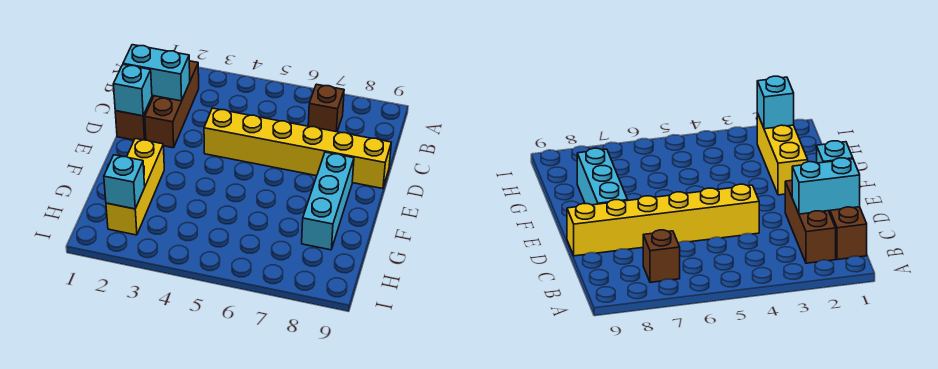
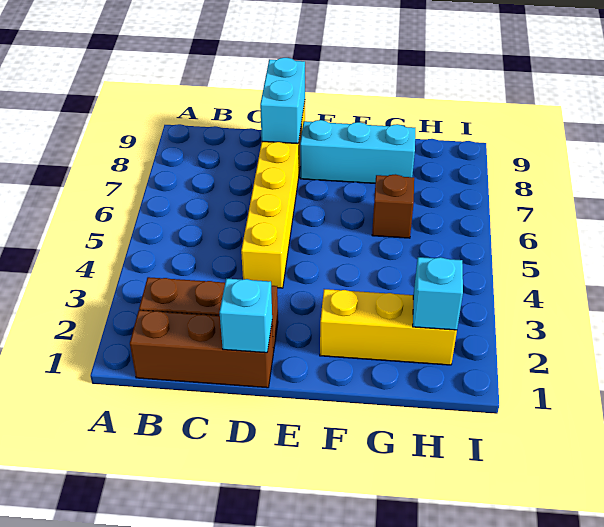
brown 1x1 brick [308,84,344,132] -> brown 1x1 brick moved to [372,174,414,238]
cyan 1x2 brick [123,45,190,101] -> cyan 1x2 brick moved to [260,58,305,144]

